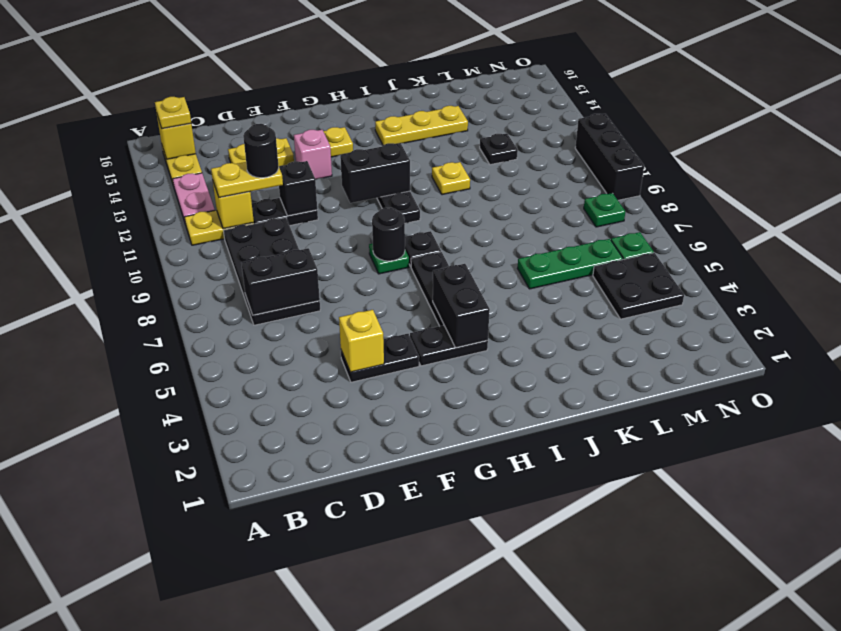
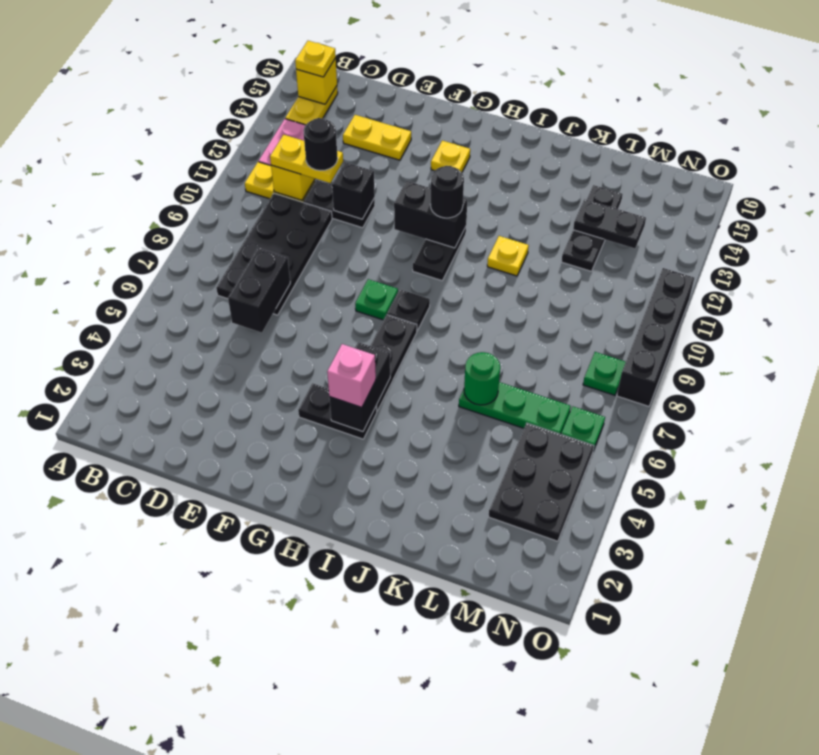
black 1x2 brick [242,248,320,315] -> black 1x2 brick turned to [228,248,290,333]
black 1x2 plate [341,334,419,382] -> black 1x2 plate moved to [573,199,646,248]
yellow 1x1 brick [339,310,384,372] -> none
pink 1x1 brick [294,130,332,179] -> pink 1x1 brick moved to [327,344,376,408]
black 1x1 round brick [372,208,405,261] -> black 1x1 round brick moved to [430,166,464,218]
yellow 1x3 plate [375,106,468,145] -> none
none -> green 1x1 round brick [464,352,500,405]
black 1x1 plate [480,133,518,165] -> black 1x3 plate [561,185,623,271]
black 2x2 plate [593,253,684,319] -> black 2x3 plate [489,423,594,541]
black 1x3 brick [575,114,644,200] -> black 1x4 brick [617,268,694,406]

